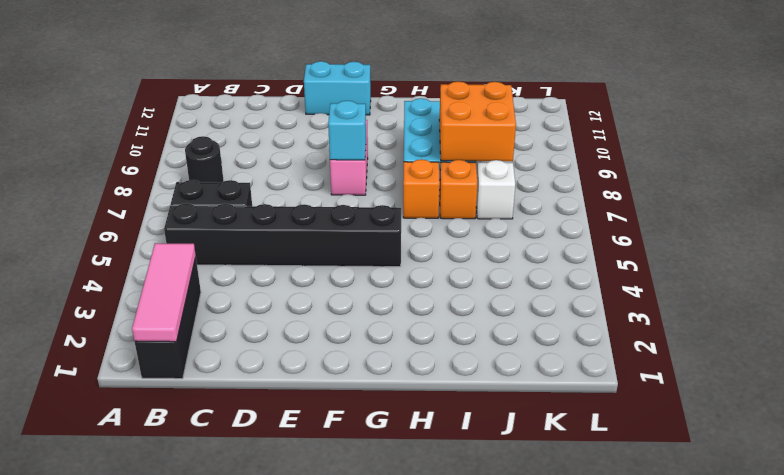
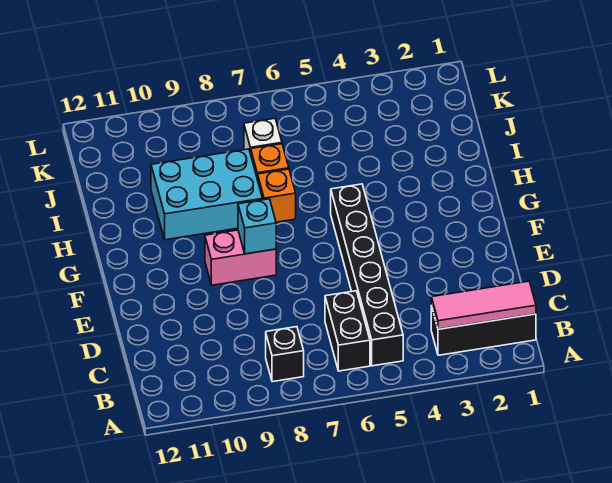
black 1x1 round brick [185,136,224,183] -> black 1x1 brick [266,327,304,382]
cyan 1x2 brick [304,61,371,115] -> none
orange 2x2 brick [439,81,516,161] -> none

